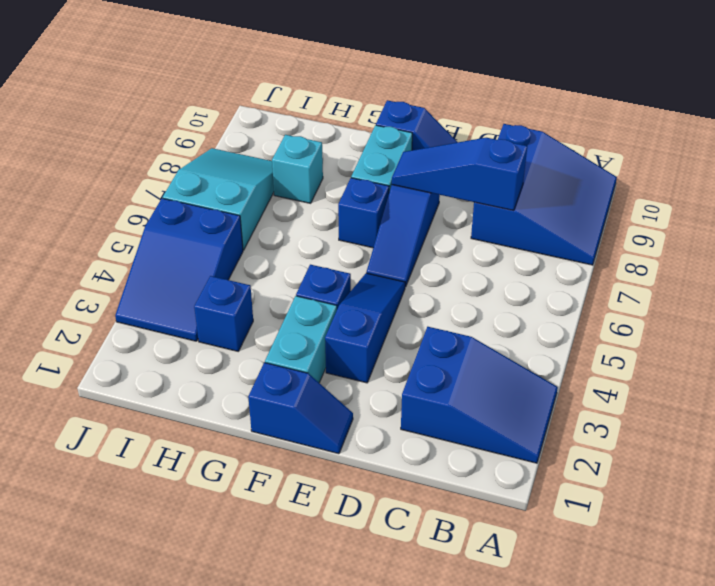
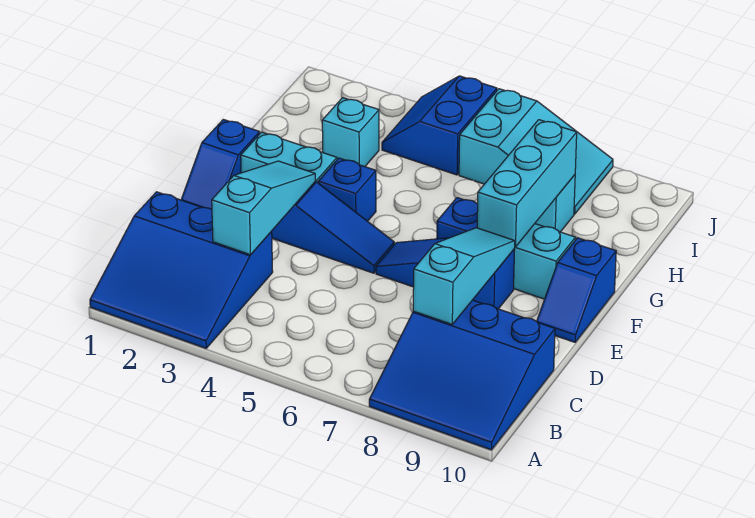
blue 2x3 slope [401,327,558,463] -> blue 3x3 slope [90,192,273,348]
none -> cyan 1x3 slope [212,161,316,255]
blue 1x3 slope [392,138,527,211] -> cyan 1x3 slope [413,228,515,324]
none -> cyan 1x3 brick [477,120,577,247]
blue 1x1 brick [194,276,253,351] -> cyan 1x1 brick [322,98,379,167]
blue 2x3 slope [115,198,243,341] -> blue 2x2 slope [382,76,497,175]

